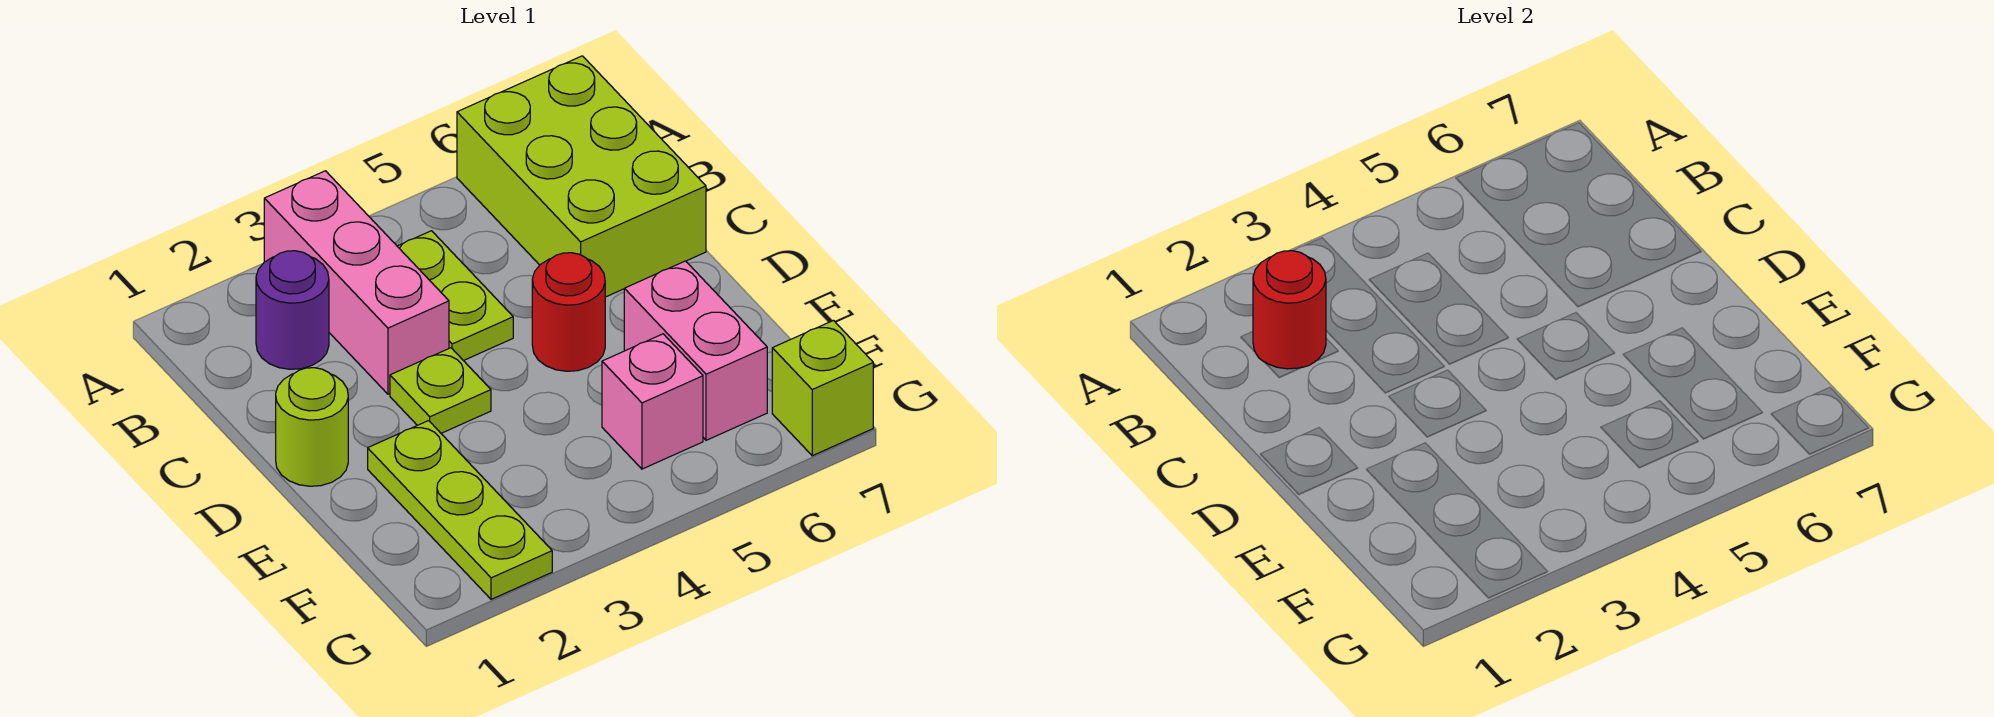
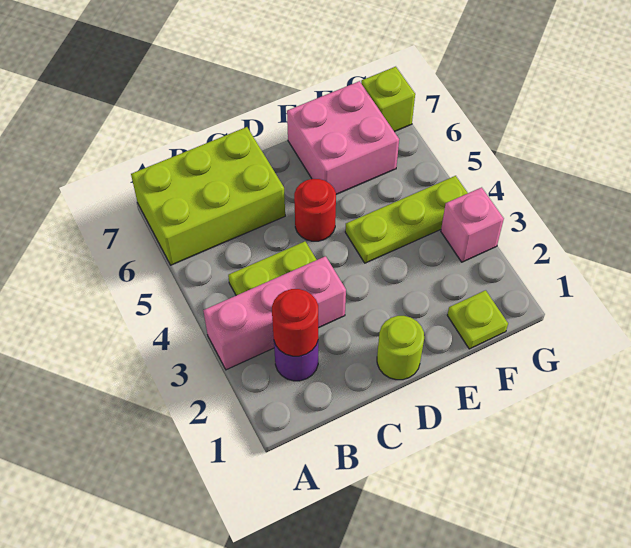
lime 1x1 plate [390,348,491,433] -> lime 1x1 plate moved to [447,290,508,349]
lime 1x3 plate [368,421,552,599] -> lime 1x3 plate moved to [345,176,468,263]
pink 1x2 brick [624,261,767,440] -> pink 2x2 brick [287,81,399,194]
pink 1x1 brick [602,334,703,469] -> pink 1x1 brick moved to [441,187,504,262]

